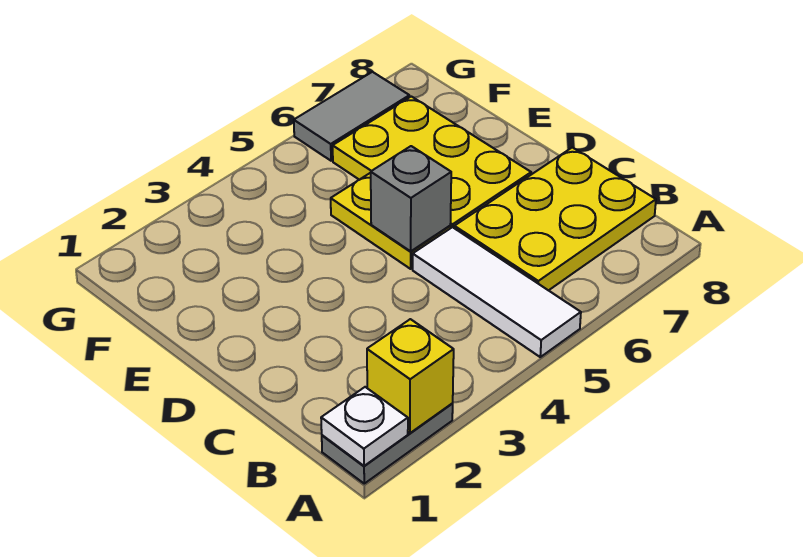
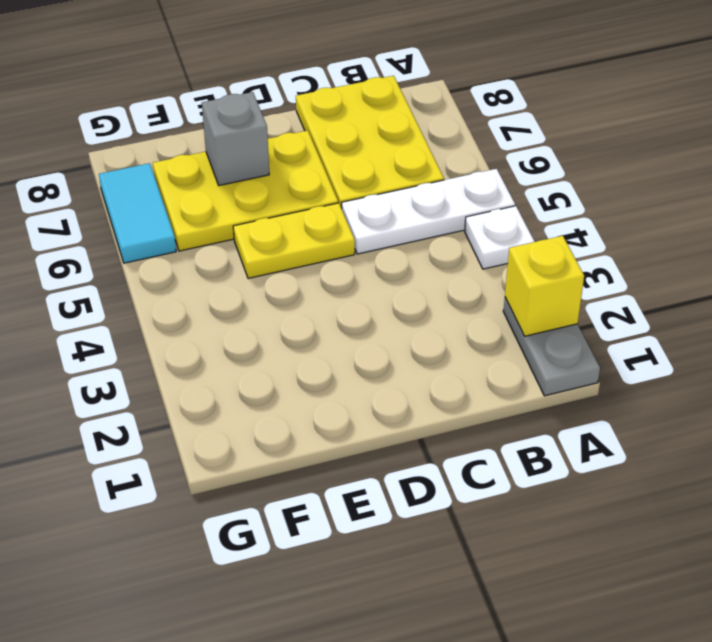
white 1x1 plate [321,387,408,466] -> white 1x1 plate moved to [465,206,535,269]
white 1x3 tile [413,227,581,357] -> white 1x3 plate [342,169,515,254]
grey 1x1 brick [371,146,451,251] -> grey 1x1 brick moved to [202,92,269,186]
grey 1x2 tile [294,72,409,161] -> cyan 1x2 tile [99,163,176,263]

